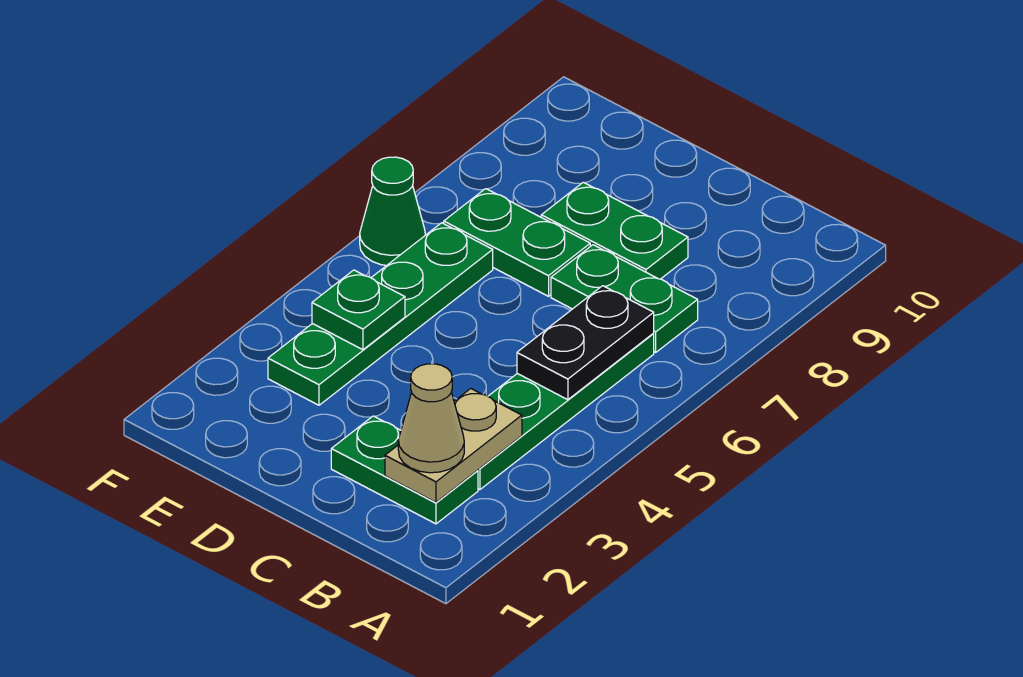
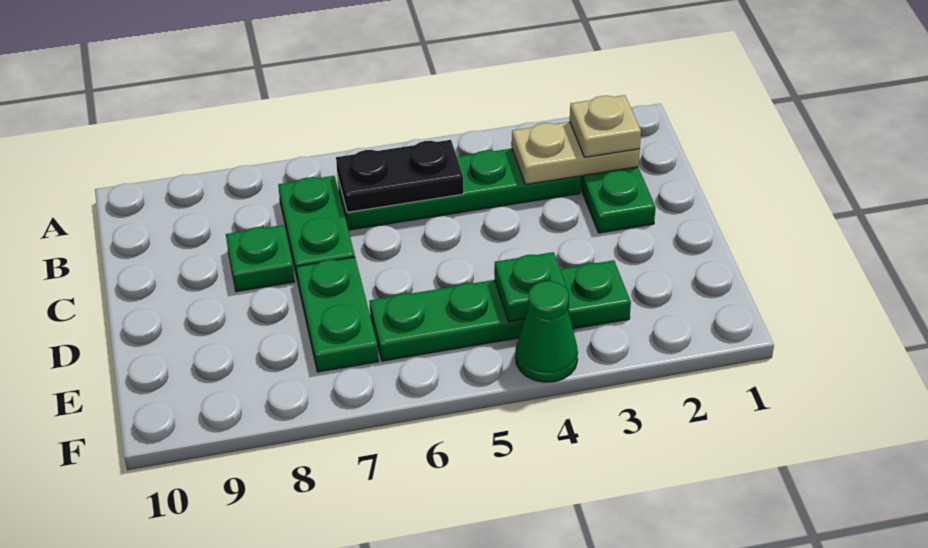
tan 1x1 cone [398,364,464,473] -> tan 1x1 plate [570,95,641,157]
green 1x2 plate [541,182,688,279] -> green 1x1 plate [226,225,295,292]
green 1x1 cone [360,157,425,265] -> green 1x1 cone moved to [516,281,578,382]

